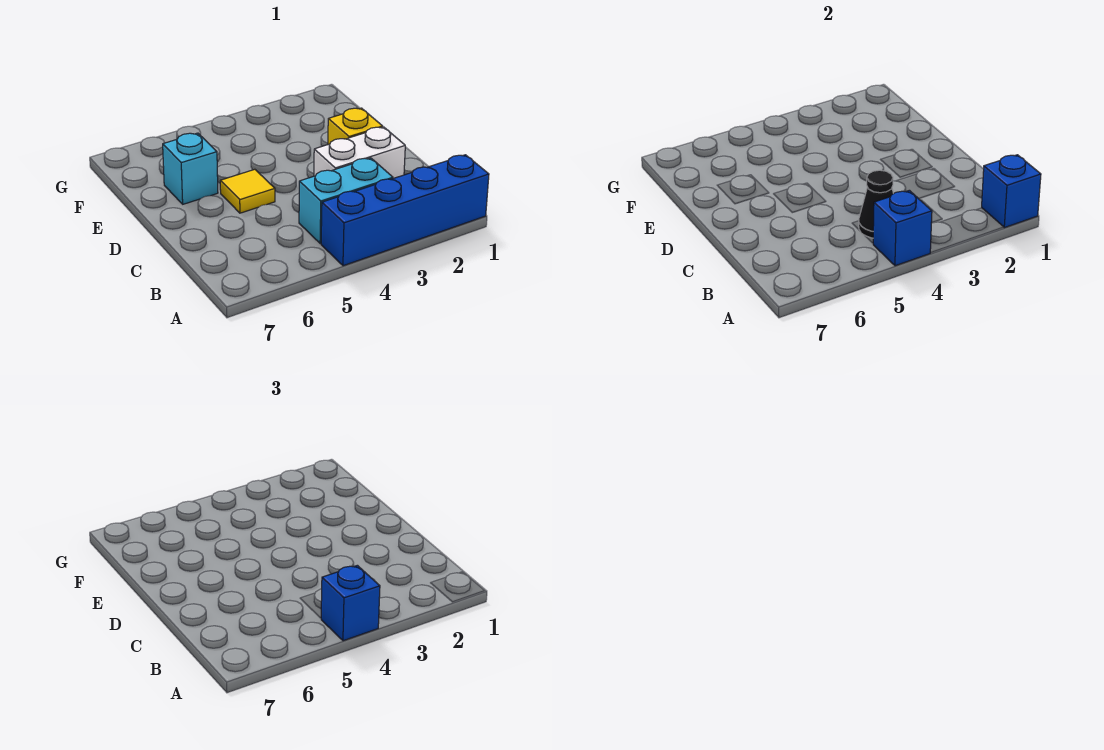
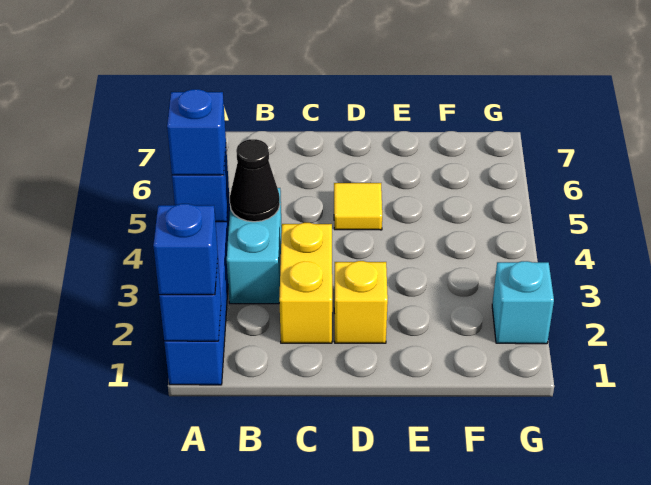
none -> blue 1x1 brick [153,204,218,295]
white 1x2 brick [314,127,405,178] -> yellow 1x2 brick [279,223,332,343]
cyan 1x1 brick [163,133,218,204] -> cyan 1x1 brick moved to [492,261,554,344]

